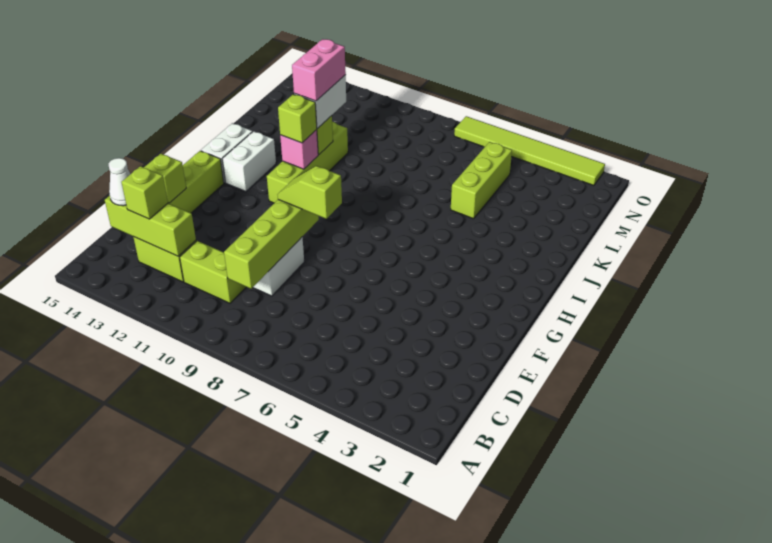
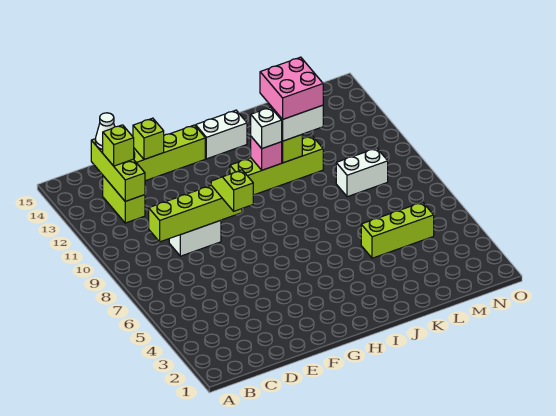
lime 1x2 brick [180,241,246,303] -> none
white 1x2 brick [222,131,276,192] -> white 1x2 brick moved to [336,148,388,197]
lime 1x1 brick [278,94,317,143] -> white 1x1 brick [251,107,282,148]
pink 1x2 brick [292,39,346,101] -> pink 2x2 brick [260,57,323,119]
lime 1x6 tile [454,116,605,185] -> none

